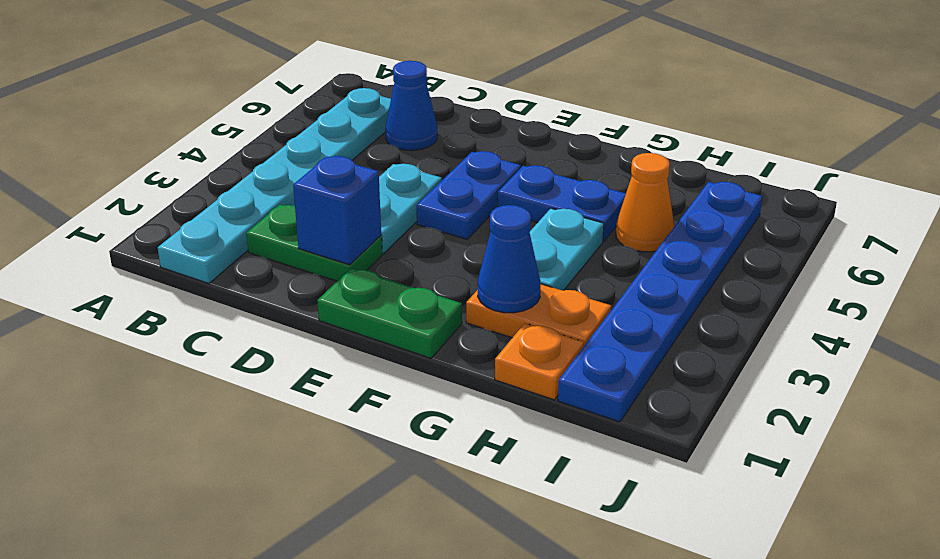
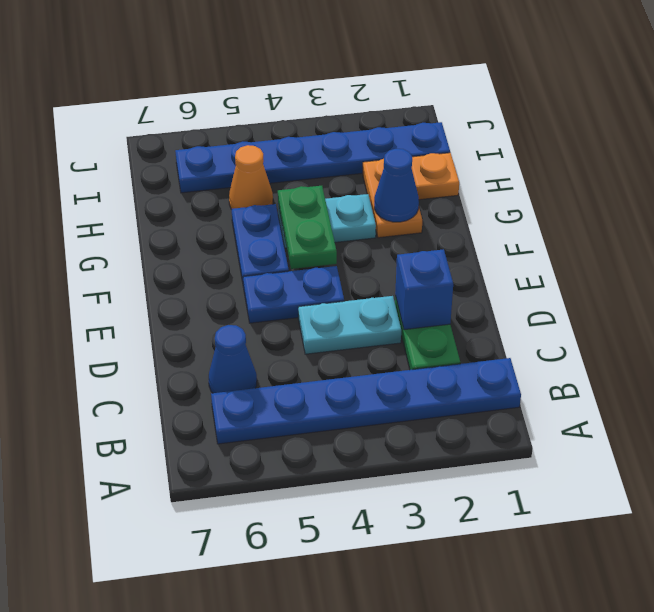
cyan 1x6 plate [158,88,391,284] -> blue 1x6 plate [211,358,521,444]
green 1x2 plate [317,268,462,358] -> green 1x2 plate moved to [278,186,337,269]

